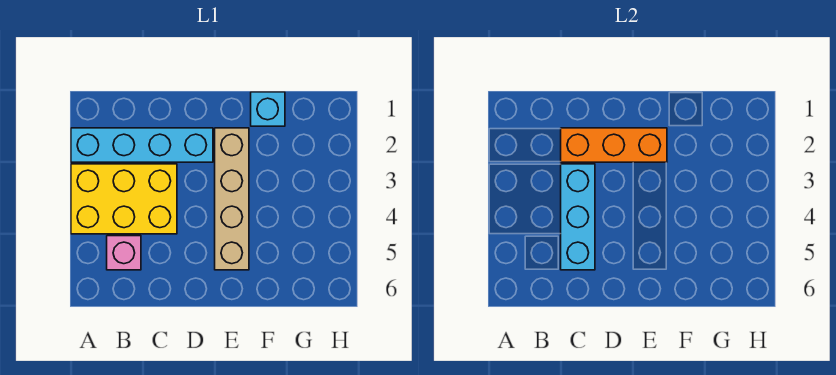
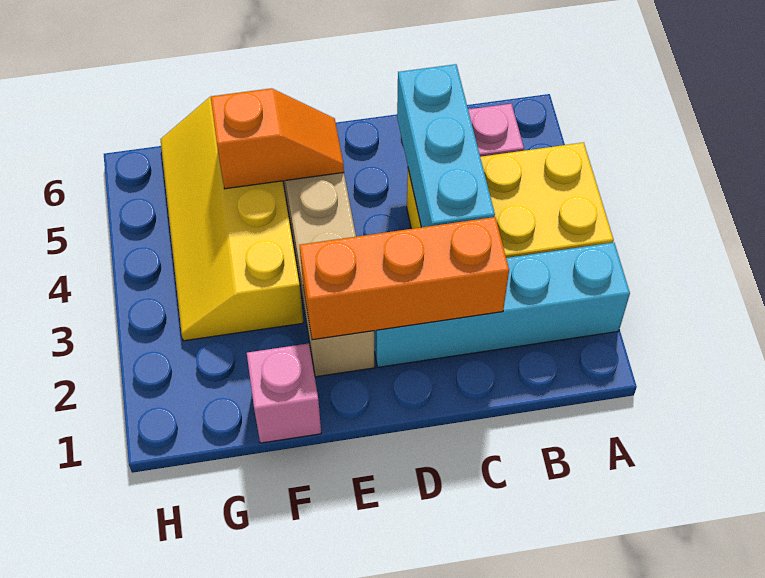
none -> orange 1x2 slope [211,88,344,189]
cyan 1x1 brick [251,92,285,126] -> pink 1x1 brick [247,343,321,443]
none -> yellow 2x4 slope [160,93,303,341]

